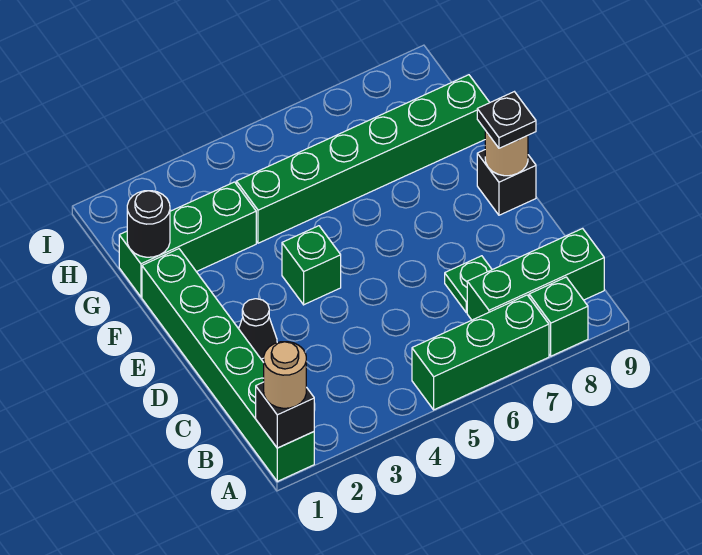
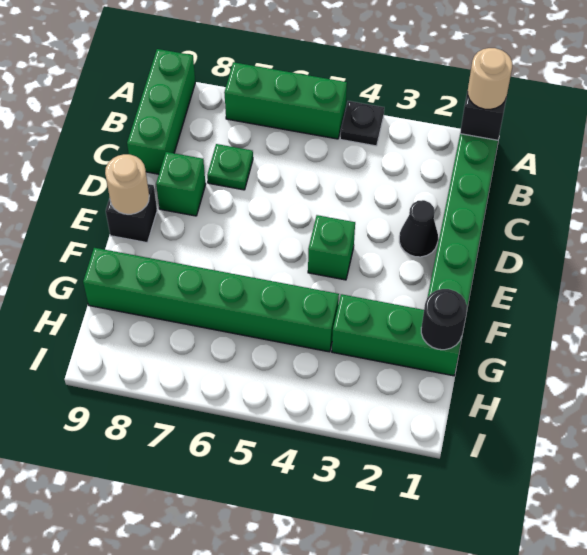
green 1x1 brick [529,277,588,356] -> green 1x1 brick moved to [156,152,206,216]
green 1x3 brick [467,228,604,320] -> green 1x3 brick turned to [127,49,195,174]
black 1x1 plate [477,92,536,148] -> black 1x1 plate moved to [340,101,384,146]

